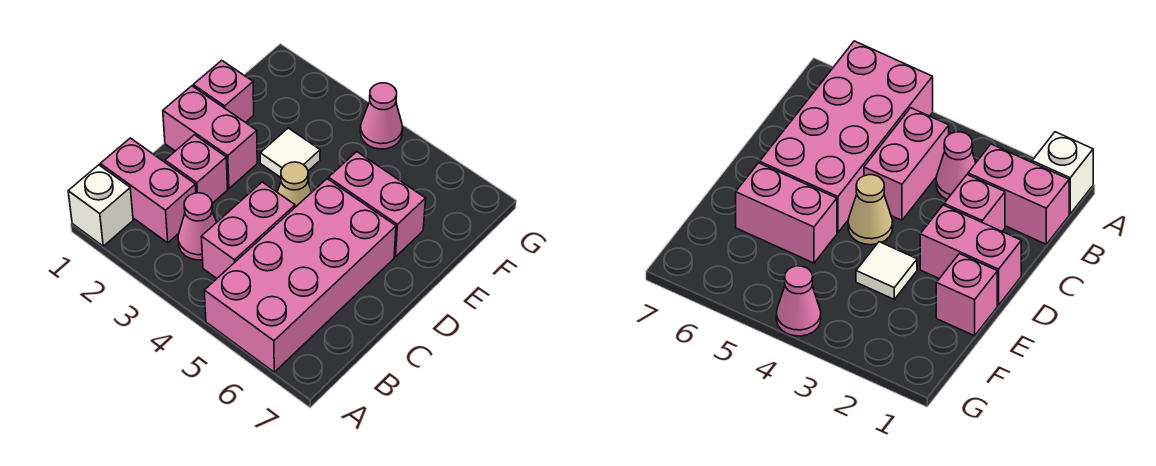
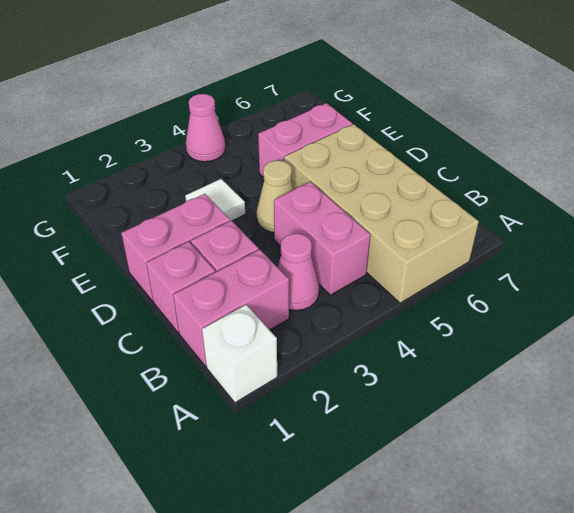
pink 2x4 brick [204,179,396,372] -> tan 2x4 brick [284,124,479,303]
pink 1x1 brick [193,61,254,122] -> pink 1x1 brick moved to [146,242,215,333]

